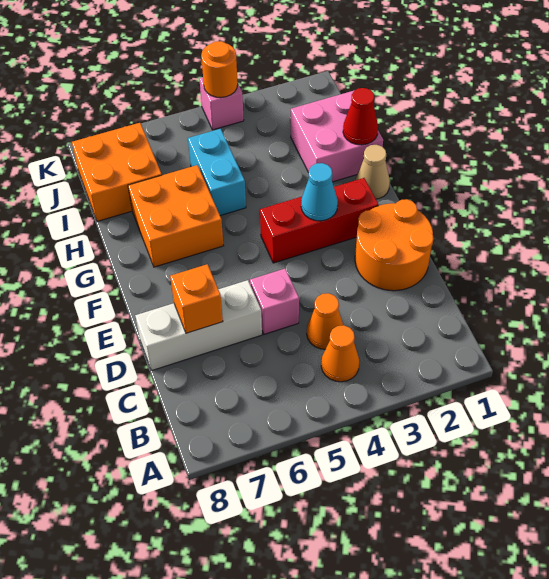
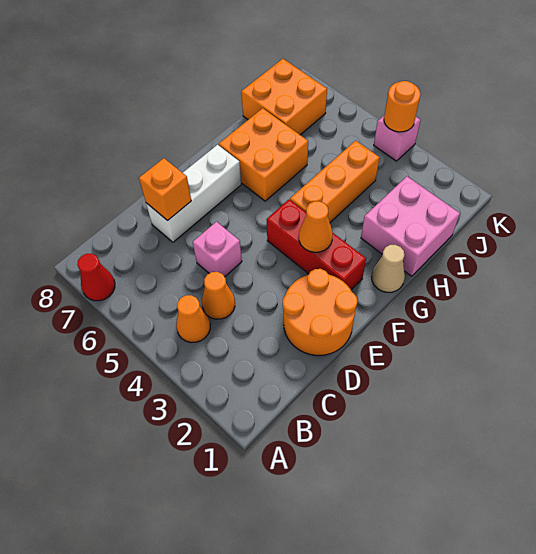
white 1x3 brick [135,280,262,371] -> white 1x3 brick turned to [146,145,241,242]
cyan 1x1 cone [301,163,338,221] -> orange 1x1 cone [299,201,333,252]
none -> orange 1x3 brick [290,141,380,222]
red 1x1 cone [343,88,378,145] -> red 1x1 cone moved to [77,253,115,301]
cyan 1x2 brick [188,129,246,216] -> none

